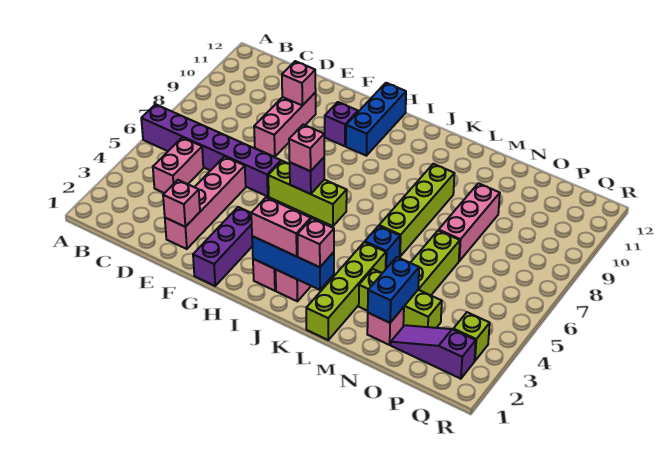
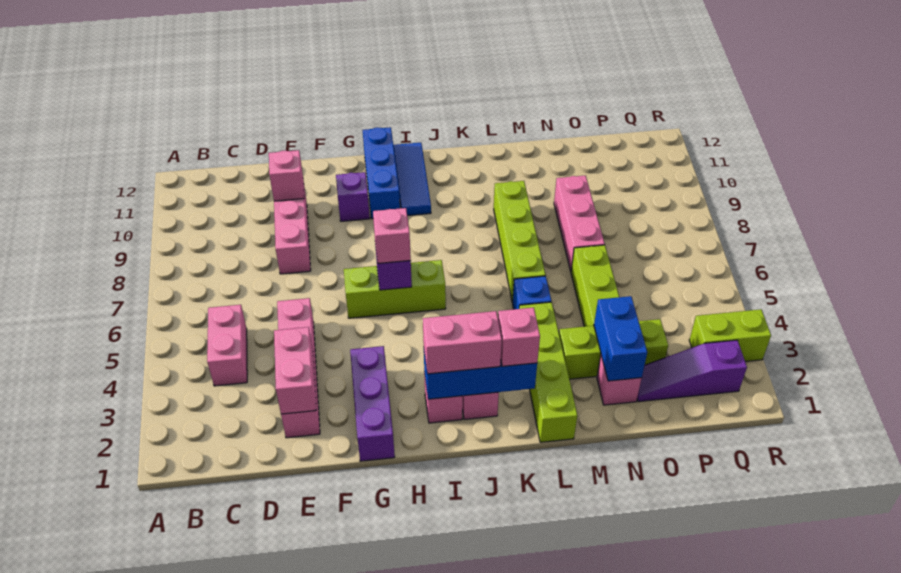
purple 1x6 brick [141,104,281,196] -> none
pink 1x1 brick [163,180,200,227] -> pink 1x2 brick [274,327,316,414]
none -> blue 1x3 tile [393,143,431,216]
lime 1x1 brick [453,312,490,361] -> lime 1x2 brick [689,309,771,362]

